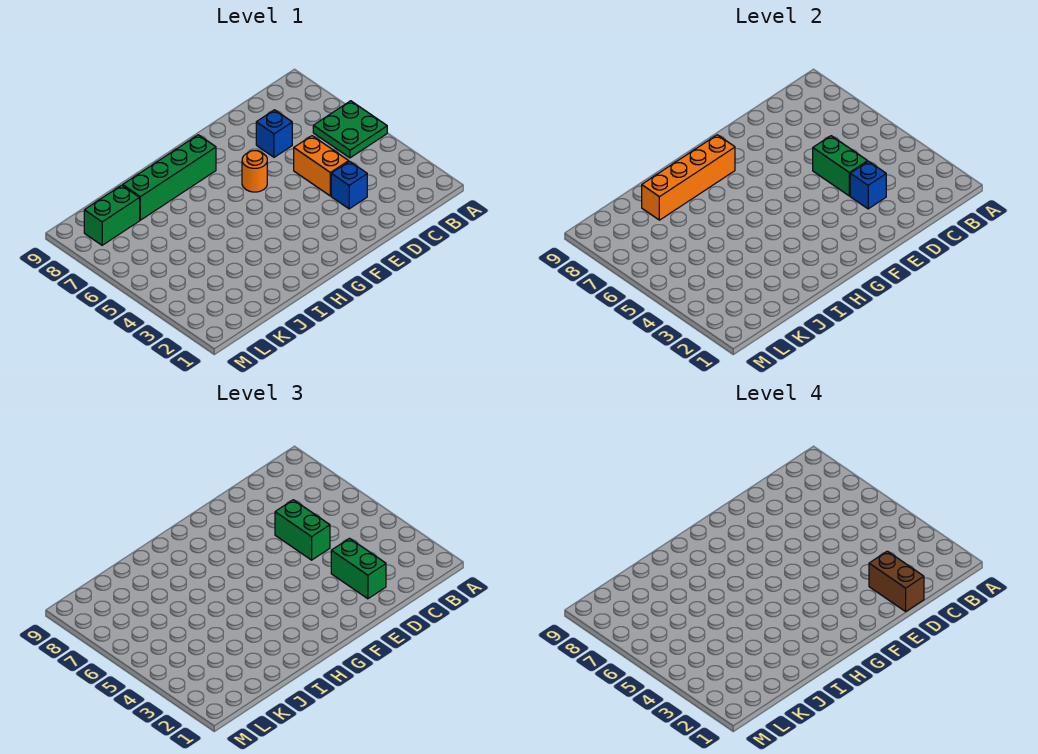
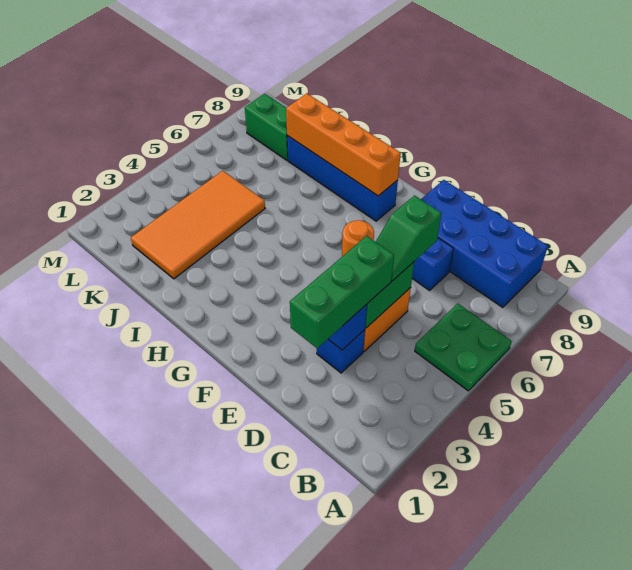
none -> blue 2x4 brick [421,180,548,307]
brown 1x2 brick [869,551,924,611] -> none
green 1x2 brick [331,538,386,599] -> green 1x3 brick [290,236,394,348]
green 1x2 brick [275,500,330,560] -> green 1x2 slope [376,195,441,281]
green 1x4 brick [123,135,216,220] -> blue 1x4 brick [287,136,398,221]
none -> orange 2x4 tile [131,171,265,279]

